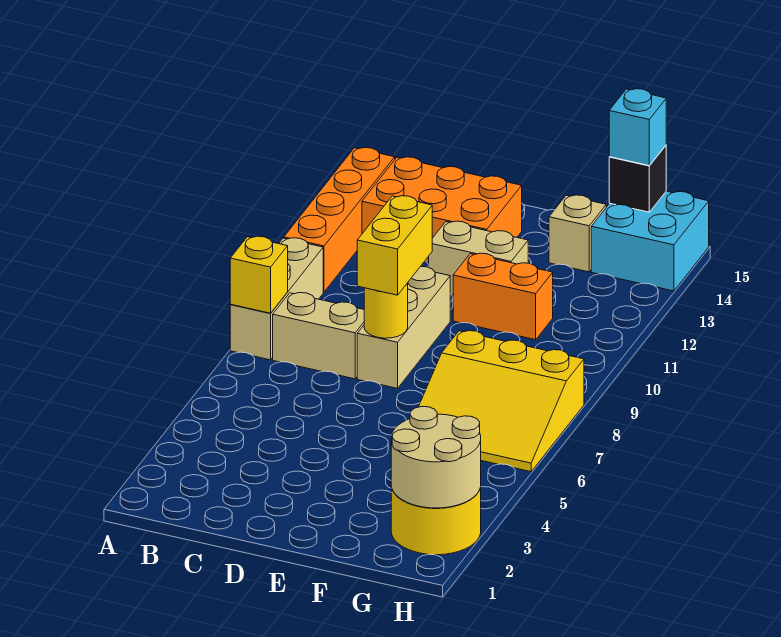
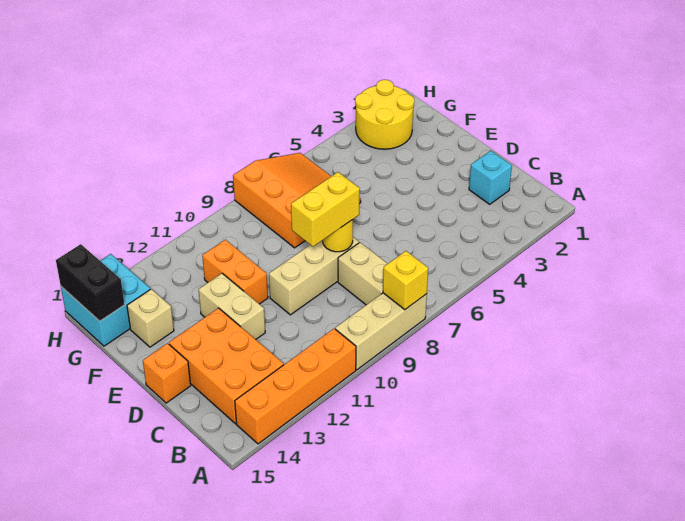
none -> orange 1x1 brick [143,343,191,403]
yellow 3x3 slope [419,331,584,472] -> orange 3x3 slope [233,153,361,248]
tan 2x2 round brick [391,407,481,508] -> none
black 1x1 brick [609,145,666,212] -> black 1x2 brick [56,244,125,321]
cyan 1x1 brick [609,89,666,166] -> cyan 1x1 brick moved to [469,151,512,204]

